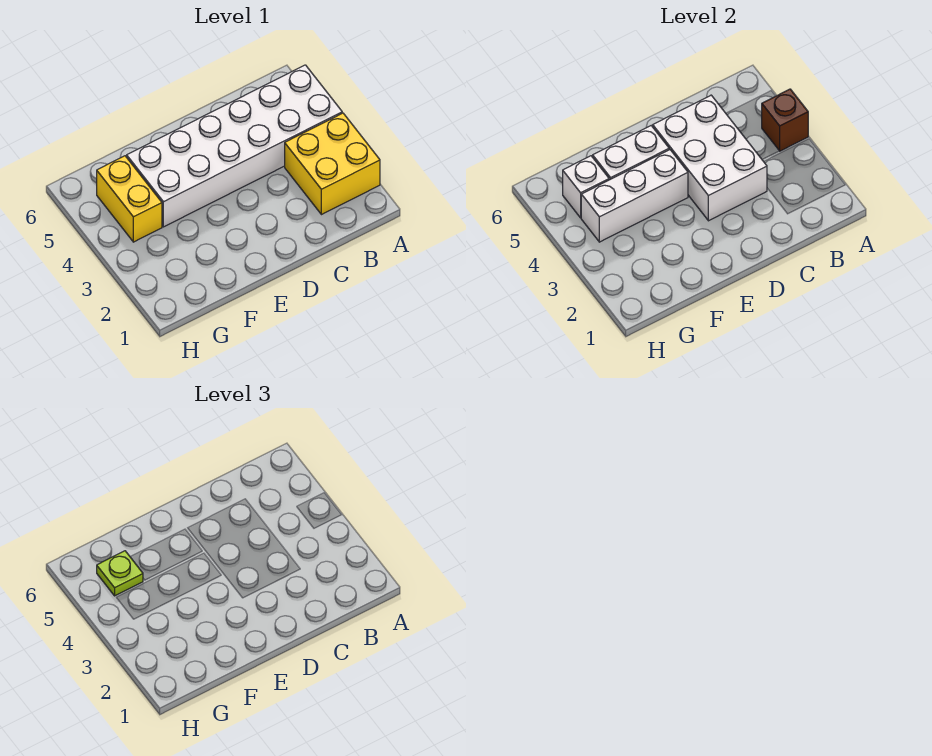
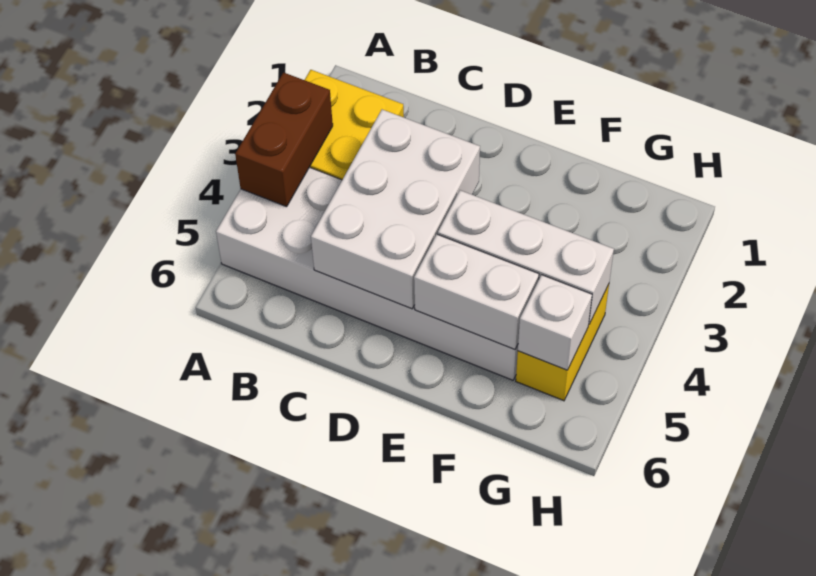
brown 1x1 brick [762,89,808,151] -> brown 1x2 brick [235,73,333,207]
lime 1x1 plate [97,551,143,596] -> none

